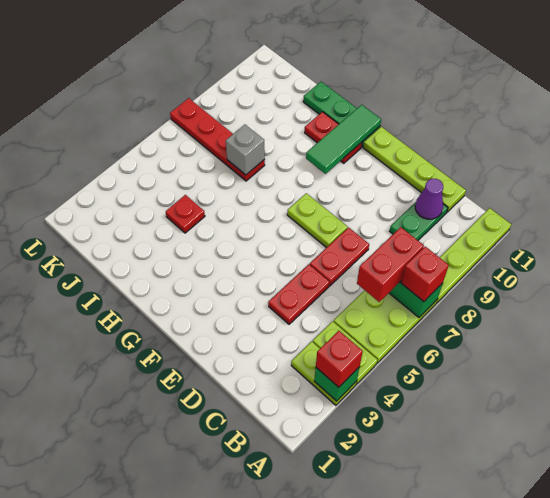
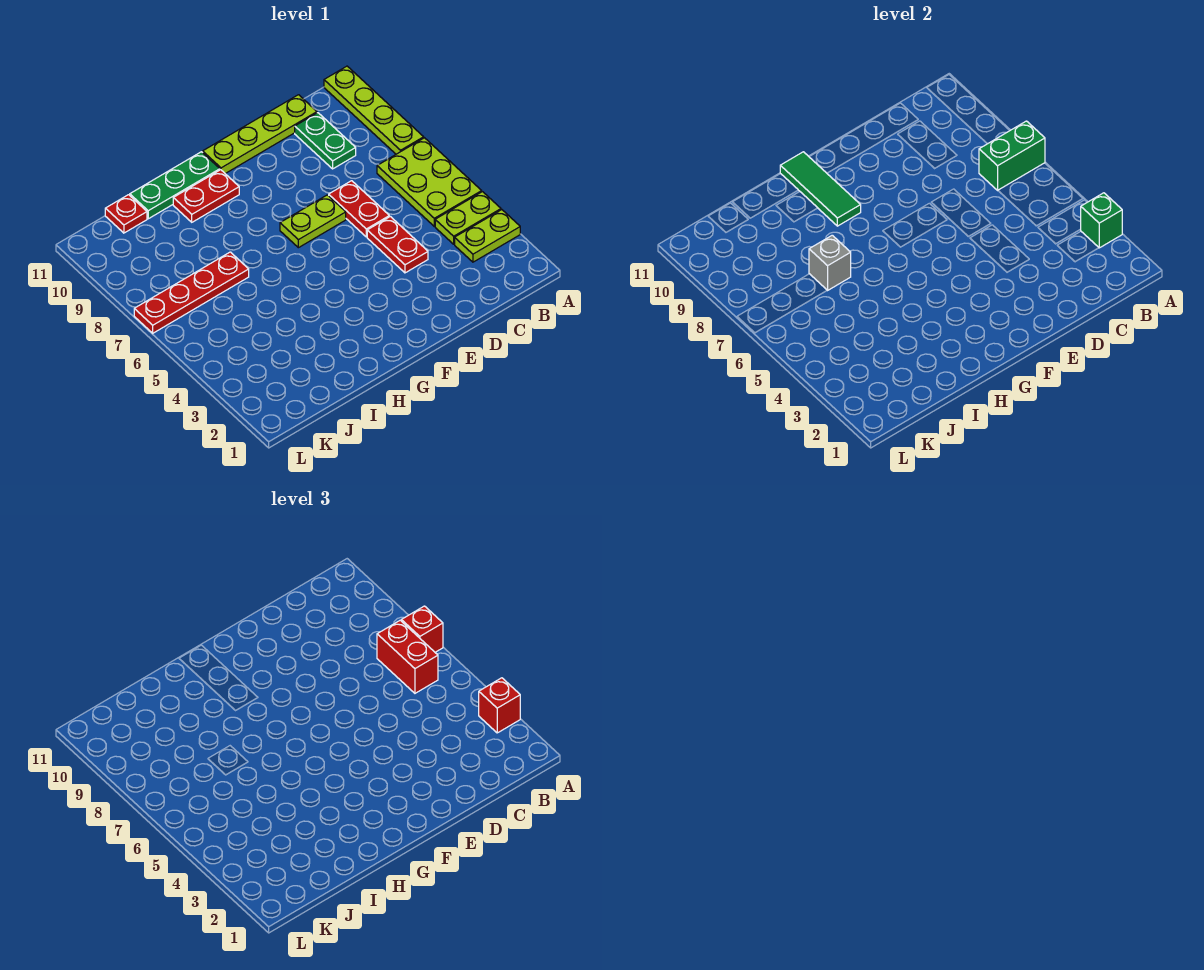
purple 1x1 cone [415,179,443,219] -> none
red 1x1 plate [166,195,205,233] -> red 1x1 plate moved to [105,195,147,233]

